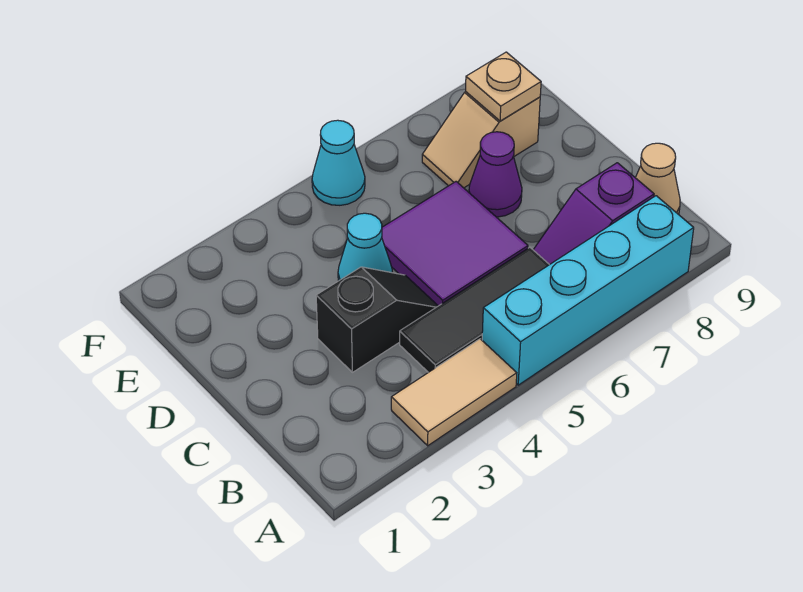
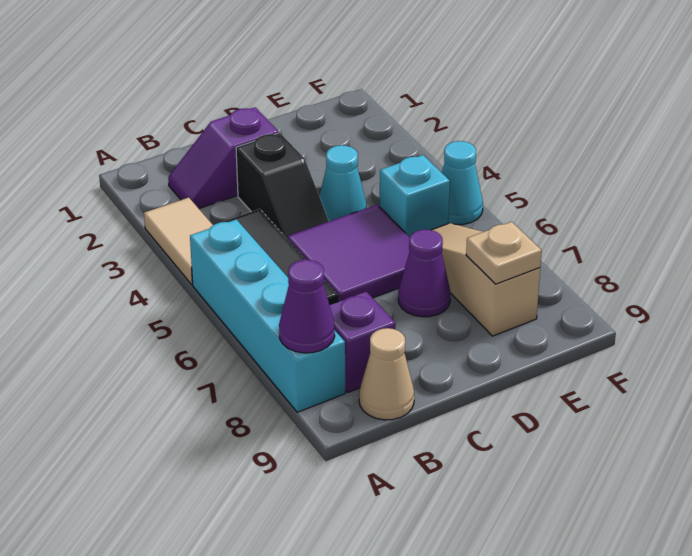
none -> purple 1x1 cone [279,260,335,353]
none -> purple 1x2 slope [168,107,279,209]
none -> cyan 1x1 brick [379,155,450,237]
tan 1x2 slope [422,92,540,188] -> tan 1x3 slope [432,223,540,336]

